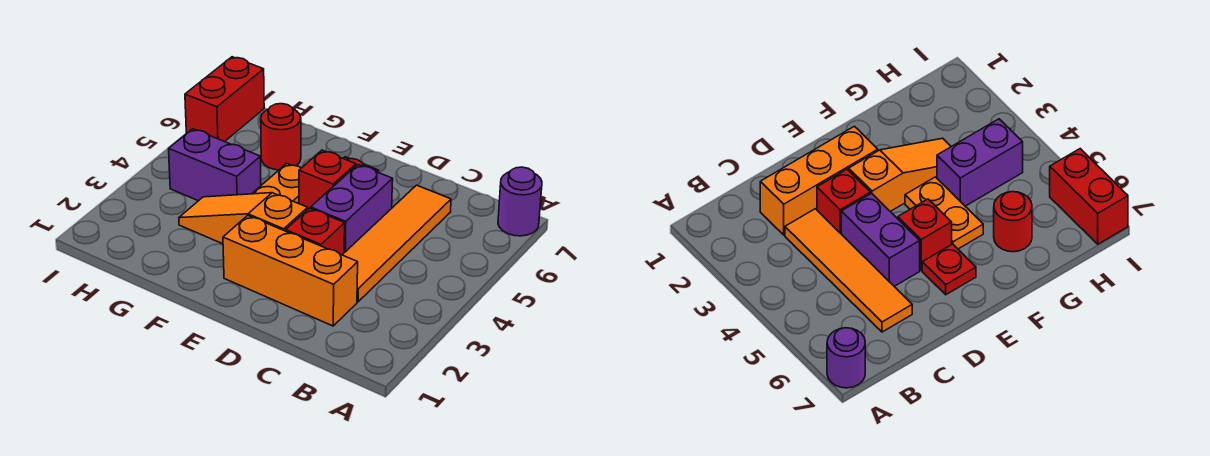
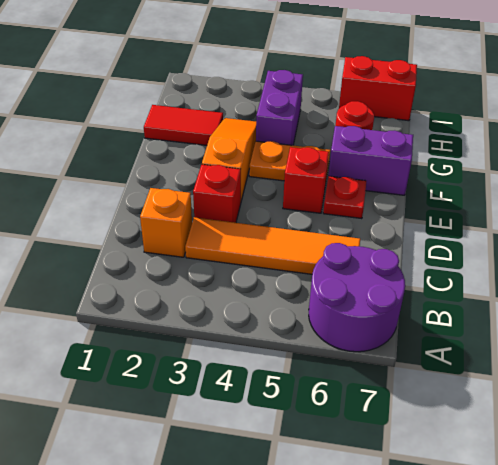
purple 1x1 round brick [498,167,542,236] -> purple 2x2 round brick [309,243,405,352]
orange 1x3 brick [223,215,358,326] -> orange 1x1 brick [140,188,192,257]
purple 1x2 brick [311,165,393,253] -> purple 1x2 brick moved to [328,126,413,195]
none -> red 1x2 tile [144,105,223,145]

